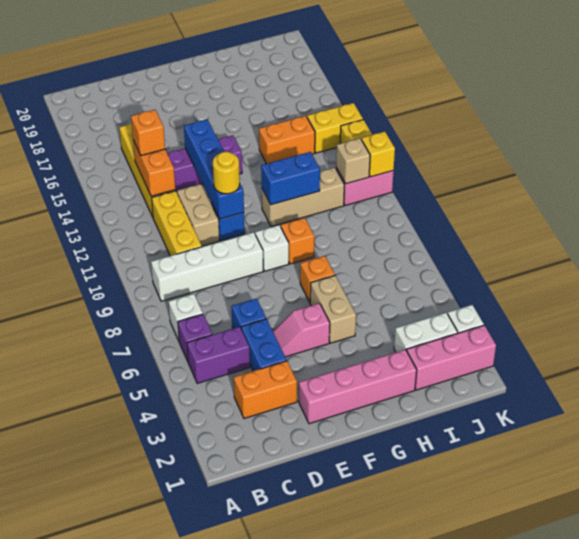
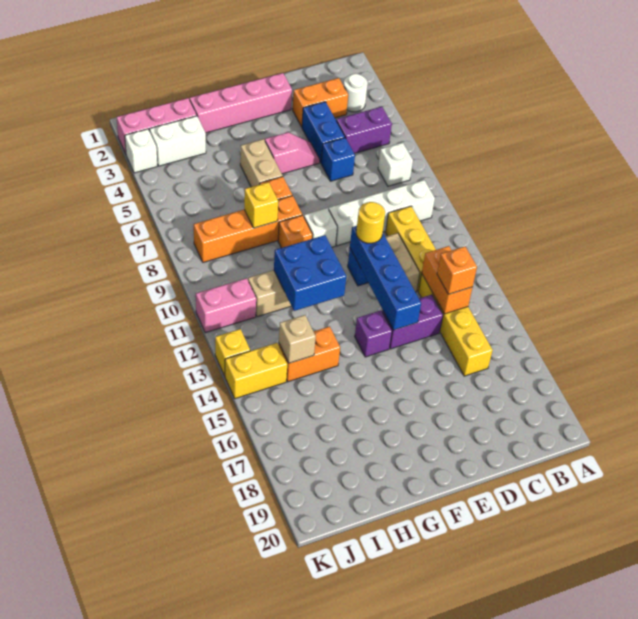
none -> white 1x1 round brick [344,74,368,112]
purple 1x1 brick [178,314,212,361] -> none
none -> orange 1x4 brick [193,196,302,262]
blue 1x2 brick [261,152,320,205] -> blue 2x2 brick [274,235,346,311]
tan 1x1 brick [336,138,370,184] -> tan 1x1 brick moved to [279,315,316,363]
yellow 1x1 brick [361,131,395,177] -> yellow 1x1 brick moved to [244,182,278,228]

